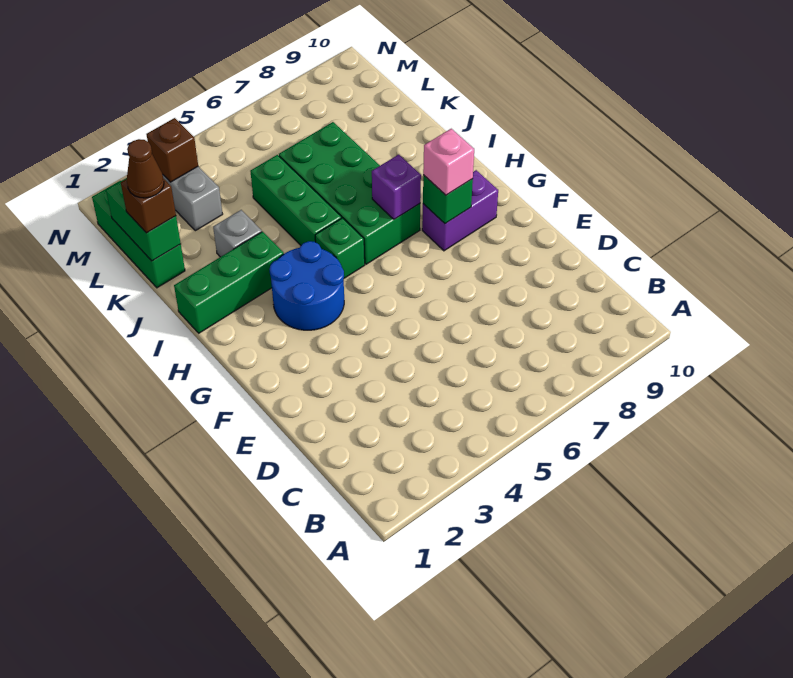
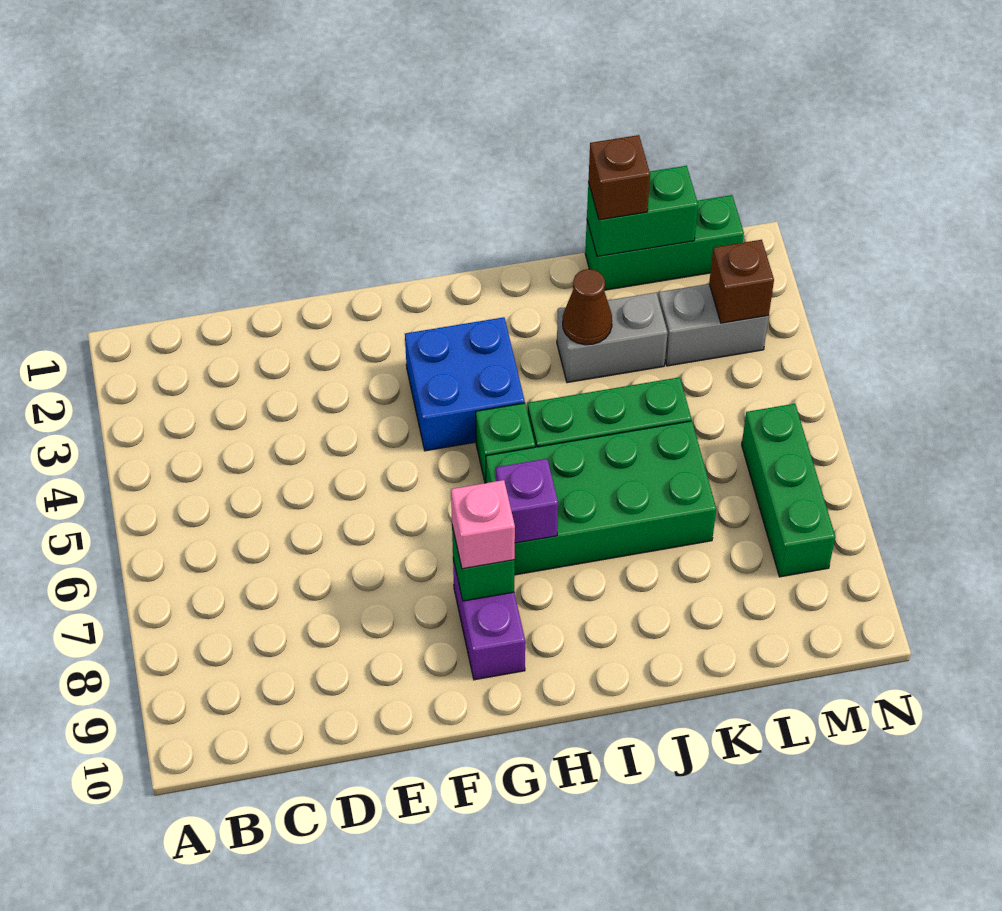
blue 2x2 round brick [269,241,344,330] -> blue 2x2 brick [405,317,525,451]
green 1x3 brick [174,232,284,333] -> green 1x3 brick moved to [742,403,835,577]
grey 1x1 brick [213,210,262,257] -> grey 1x2 brick [557,293,668,383]
brown 1x1 cone [127,139,164,198] -> brown 1x1 cone moved to [563,269,612,345]

